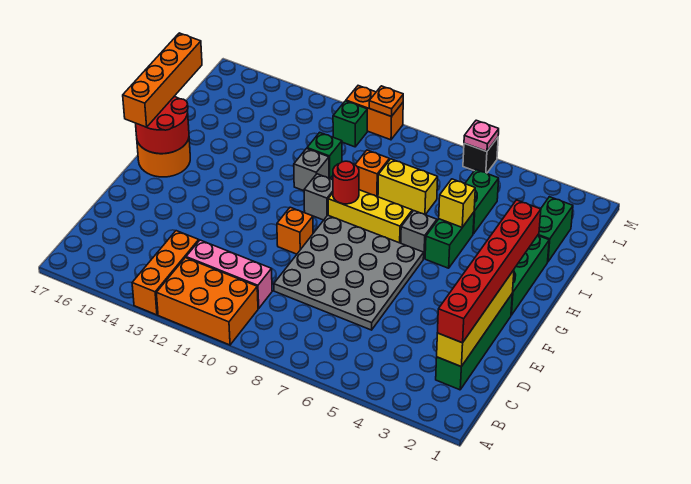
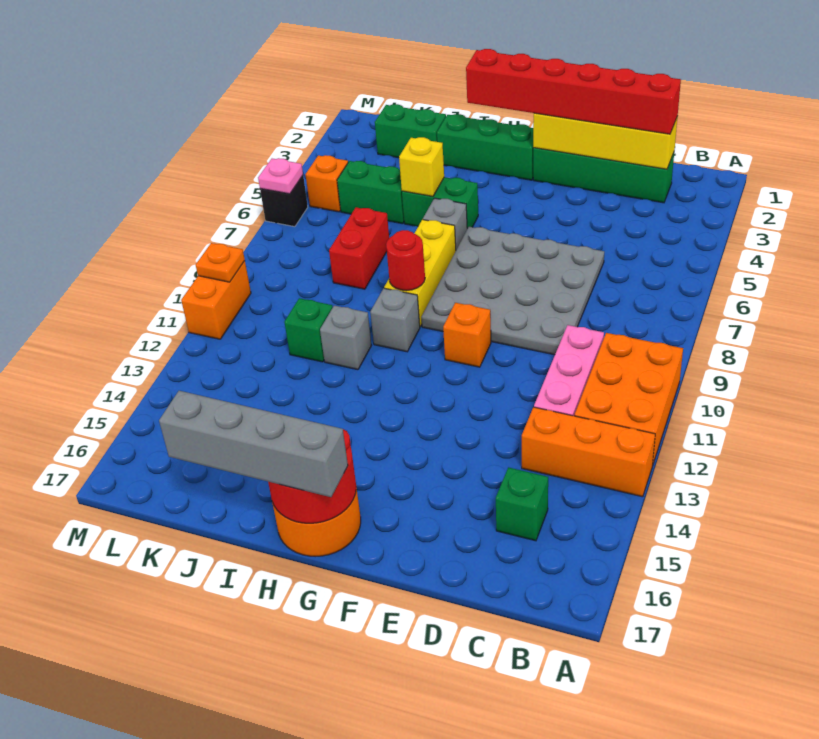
orange 1x4 brick [123,33,202,127] -> grey 1x4 brick [159,391,348,497]
yellow 1x2 brick [378,159,438,215] -> red 1x2 brick [329,207,389,289]
orange 1x1 brick [355,150,389,197] -> orange 1x1 brick moved to [305,155,348,212]
green 1x1 brick [333,101,367,147] -> green 1x1 brick moved to [496,467,548,541]

